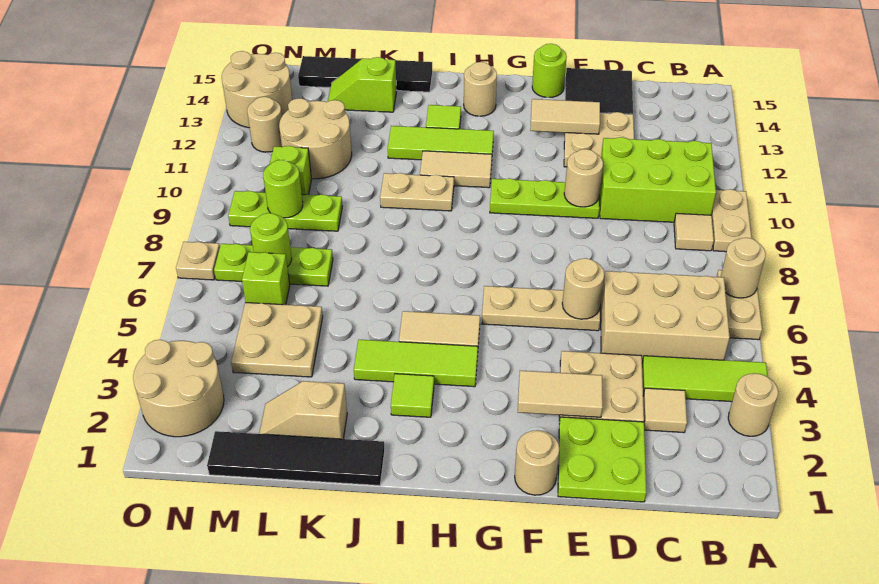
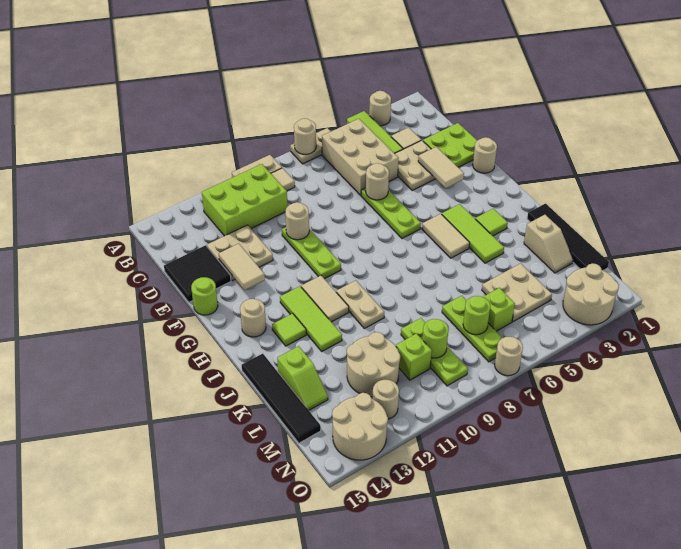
lime 2x3 brick [600,137,716,222] -> lime 2x3 brick turned to [202,164,288,236]
tan 1x3 plate [482,286,600,331] -> lime 1x3 plate [361,188,421,239]
tan 1x1 plate [176,242,220,280] -> tan 1x1 round brick [495,337,523,376]

